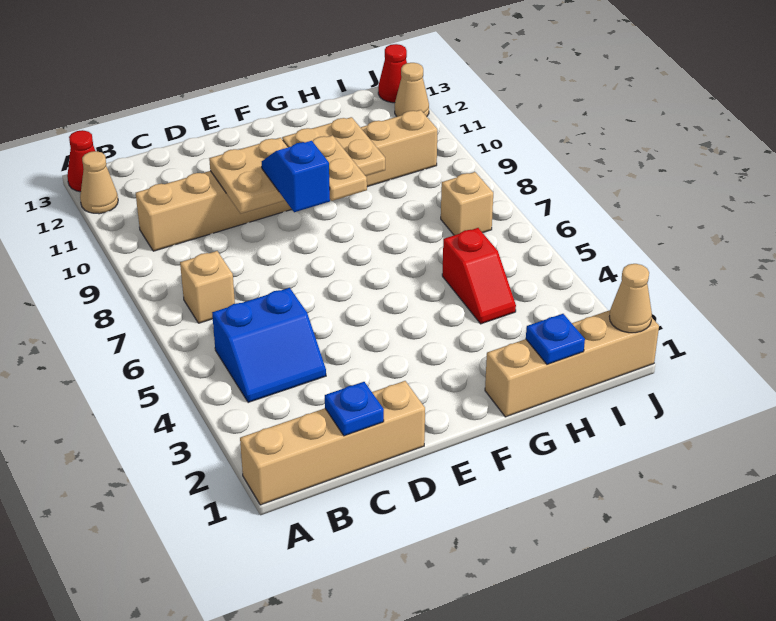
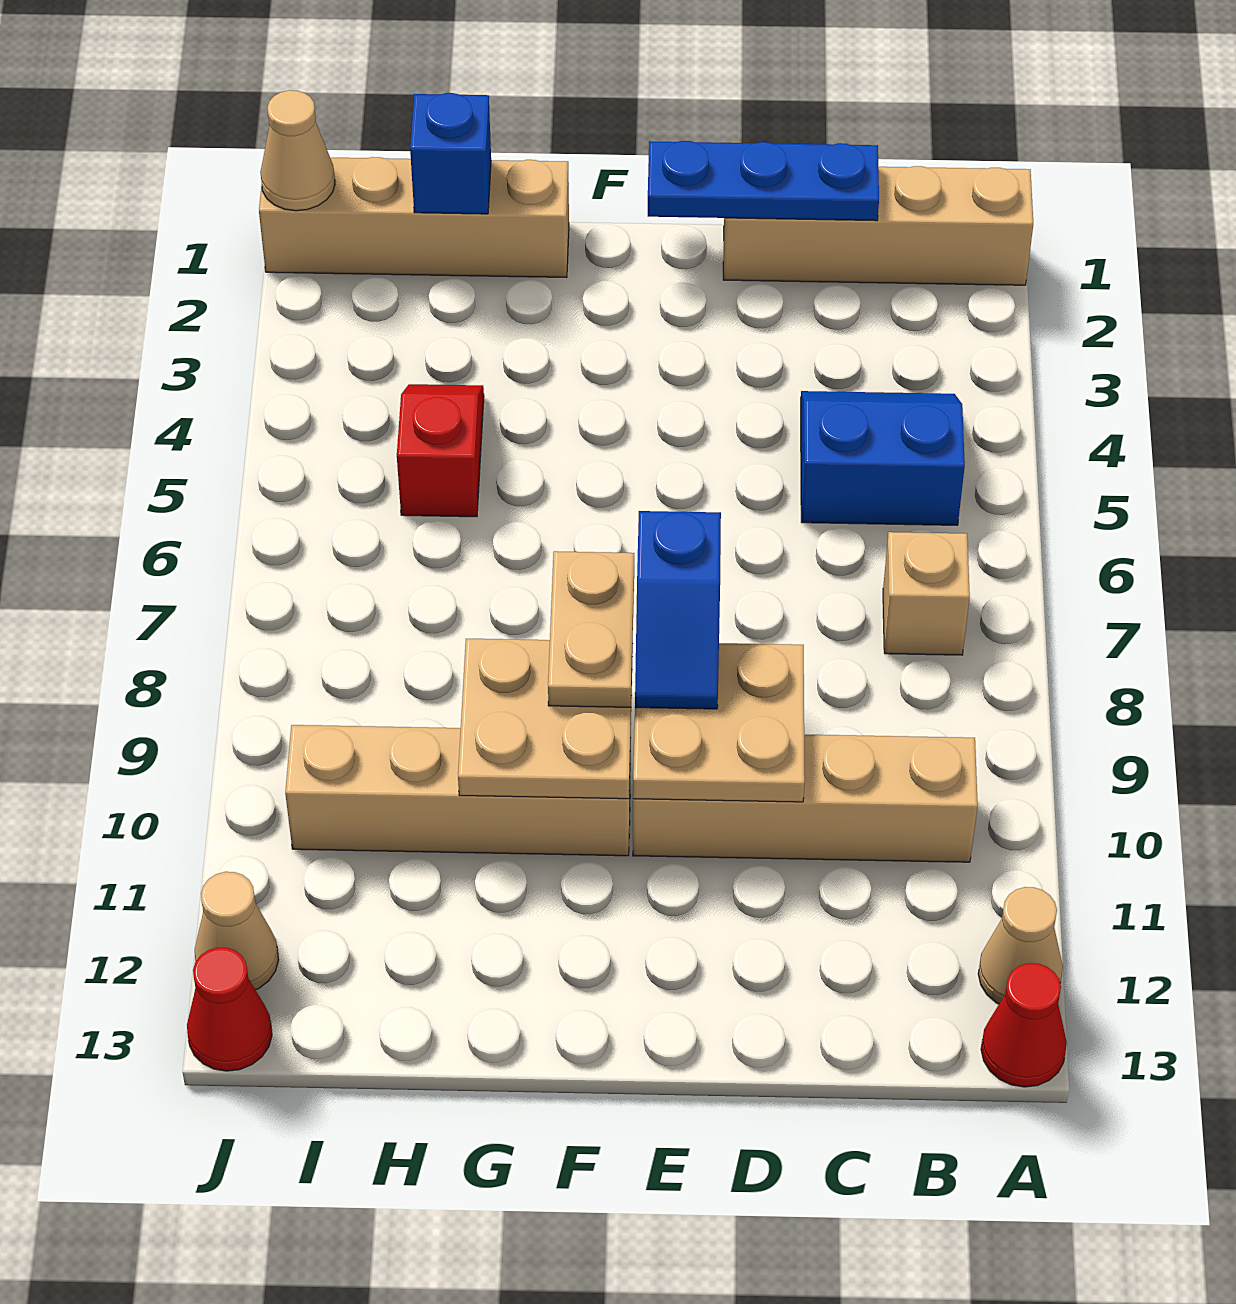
blue 1x1 plate [325,382,384,436] -> blue 1x3 plate [648,141,879,221]
blue 1x1 plate [526,314,585,365] -> blue 1x1 brick [410,93,491,214]
tan 1x1 brick [441,172,493,235] -> none

